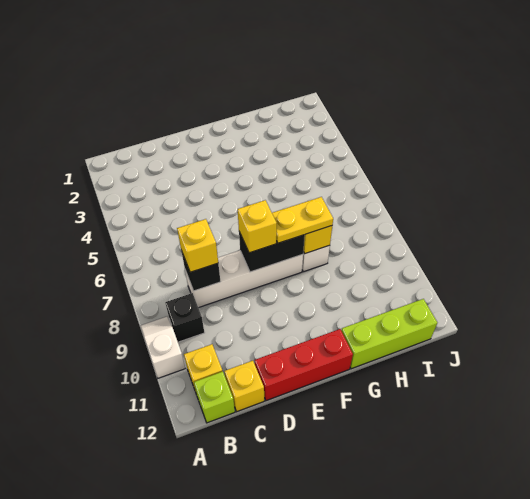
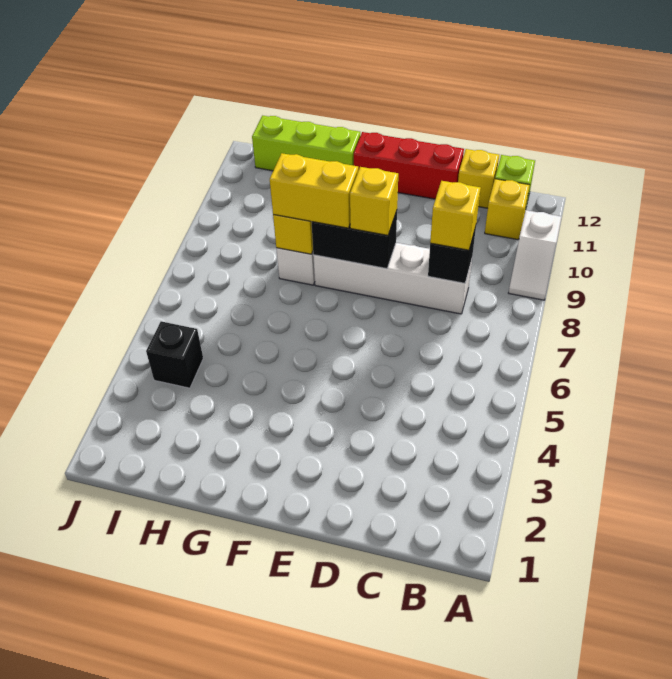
black 1x1 brick [165,293,205,342] -> black 1x1 brick moved to [146,321,203,388]
yellow 1x2 plate [272,197,333,243] -> yellow 1x2 brick [270,153,358,228]

